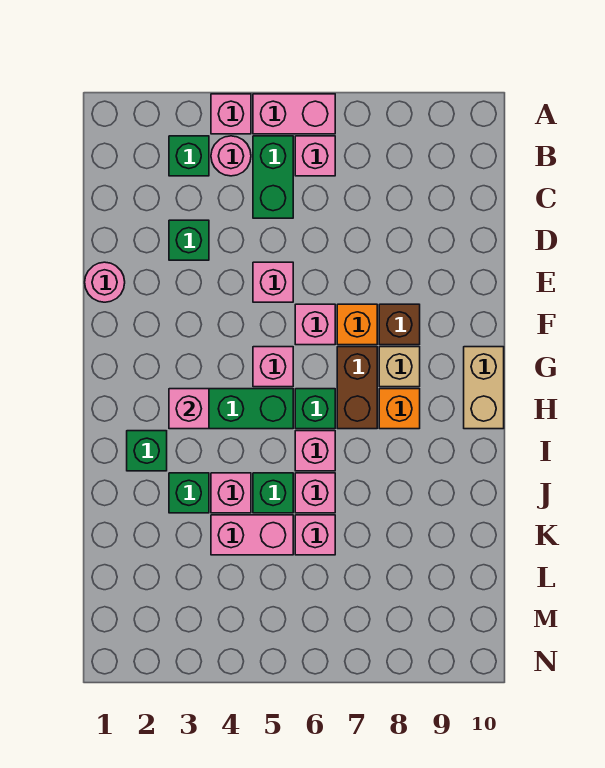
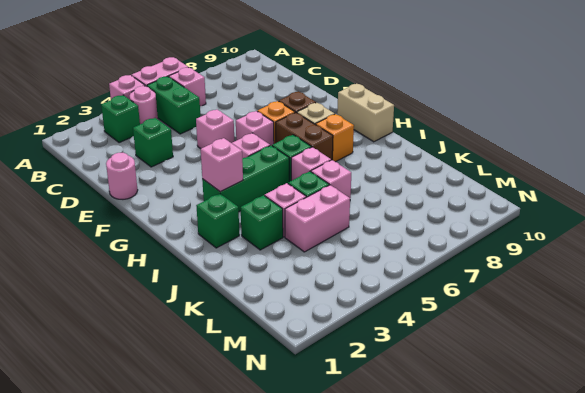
pink 1x1 brick [295,515,335,555] -> none

